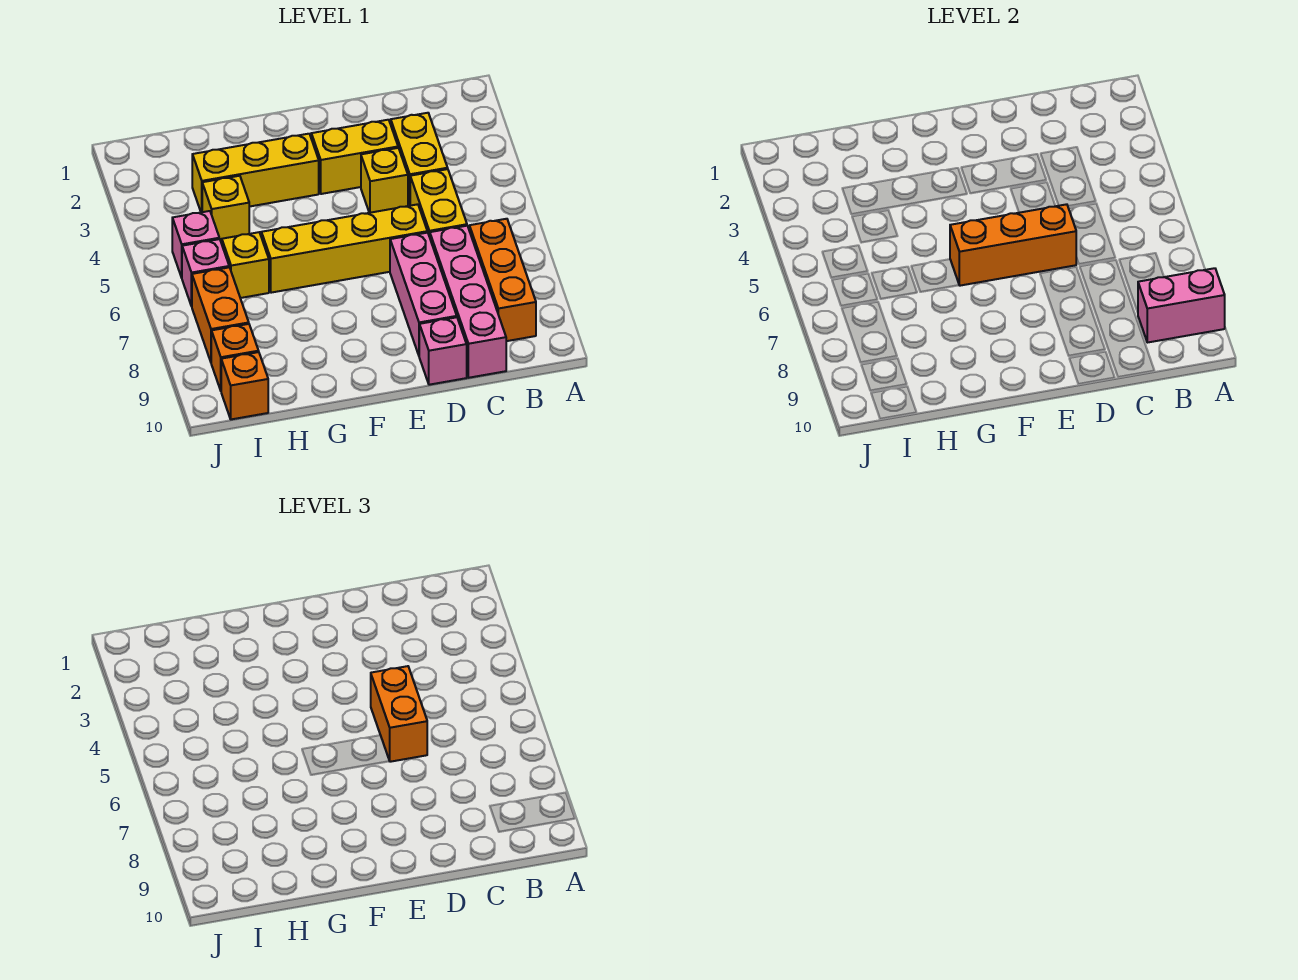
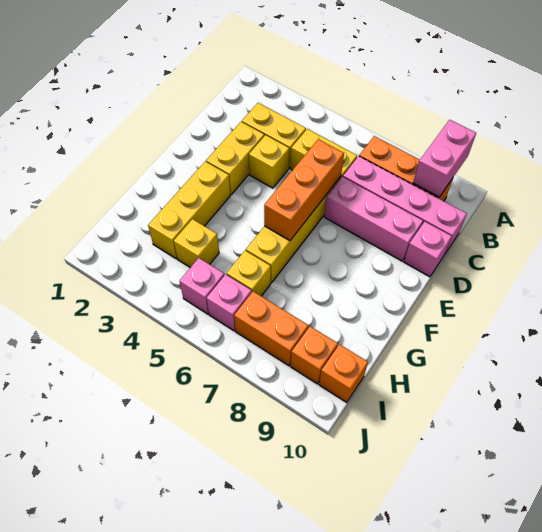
orange 1x2 brick [371,666,427,762] -> none

